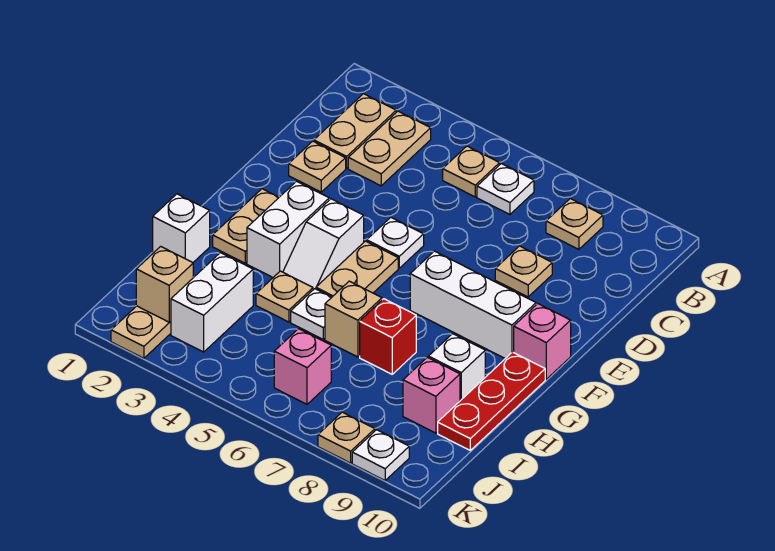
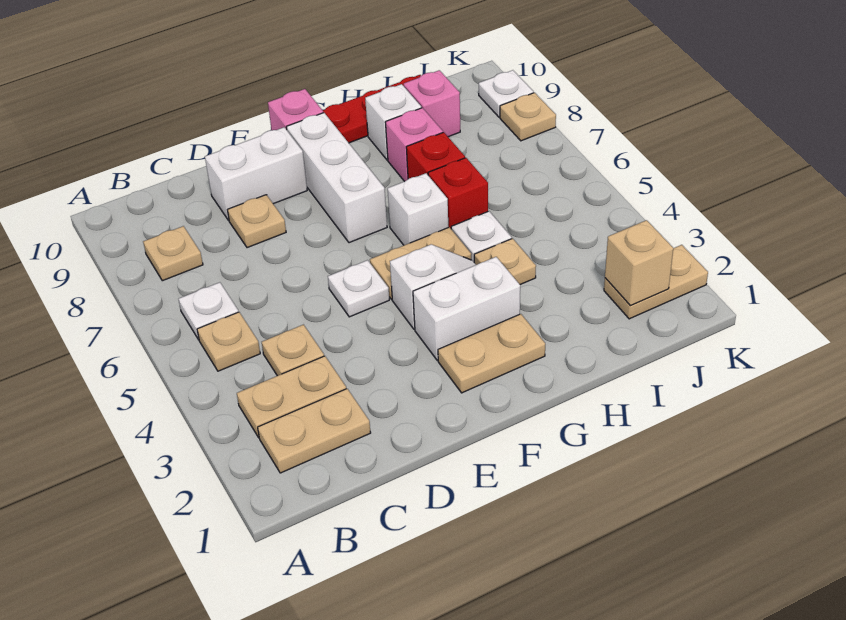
tan 1x1 plate [289,141,346,192] -> tan 1x1 plate moved to [262,325,324,376]
white 1x1 brick [153,194,210,262] -> white 1x1 brick moved to [388,173,448,245]
tan 1x1 brick [325,281,382,357] -> red 1x1 brick [428,158,488,228]
white 1x2 brick [171,253,253,352] -> white 1x2 brick moved to [205,127,307,220]
pink 1x1 brick [274,329,331,404] -> pink 1x1 brick moved to [385,108,443,181]

